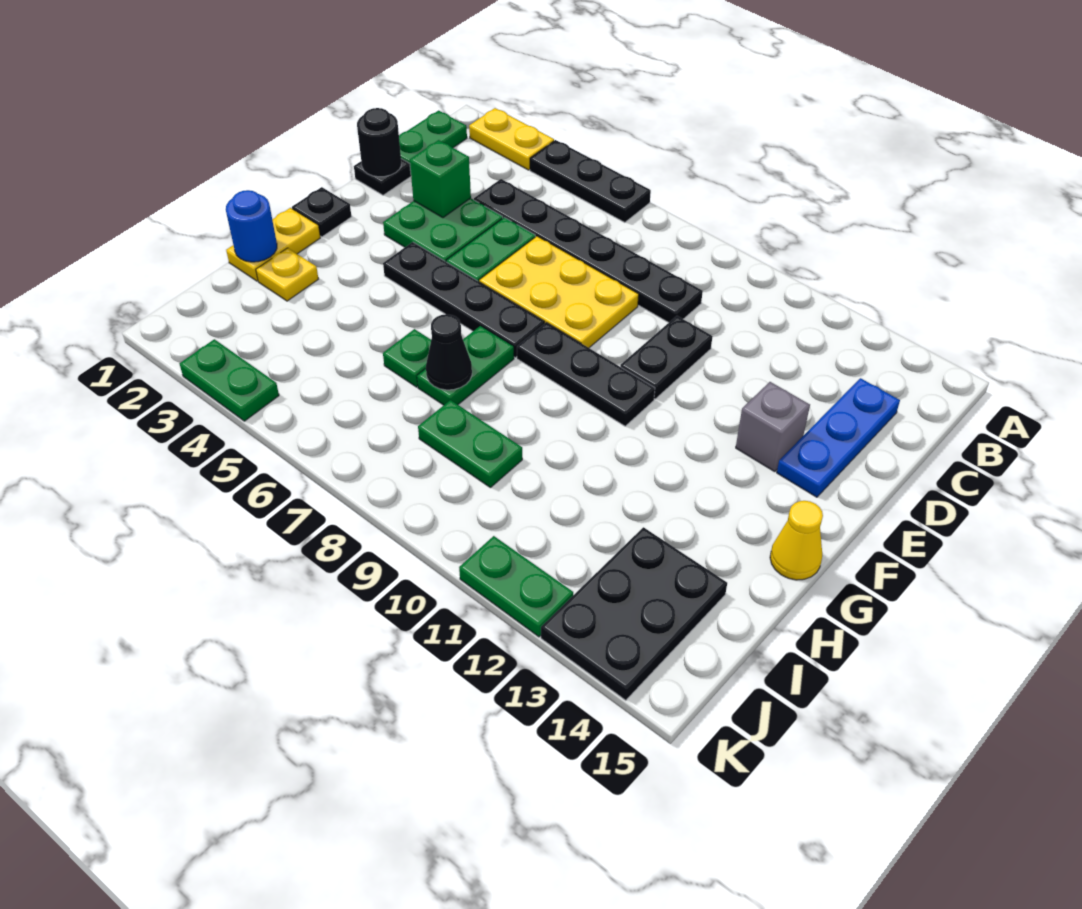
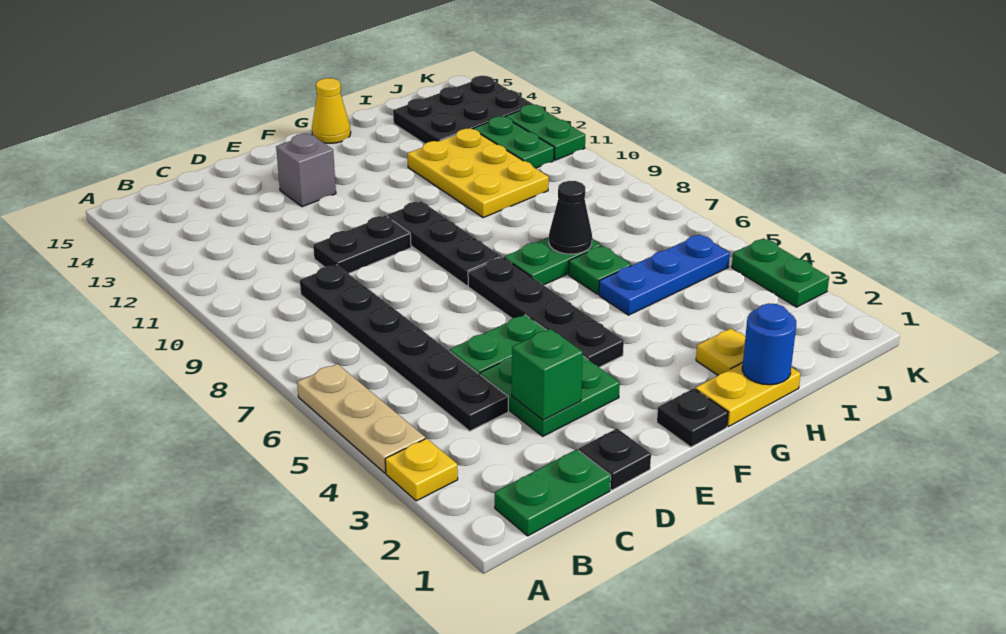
yellow 1x2 plate [469,108,554,170] -> yellow 1x1 plate [385,438,458,501]
black 1x3 plate [530,140,651,222] -> tan 1x3 plate [297,364,425,473]
blue 1x3 plate [777,378,900,497] -> blue 1x3 plate moved to [599,235,730,315]
black 1x1 round brick [357,108,401,177] -> none
yellow 2x3 plate [479,236,639,348] -> yellow 2x3 plate moved to [407,129,549,218]
green 1x2 plate [418,400,522,487] -> green 1x2 plate moved to [473,116,554,168]

